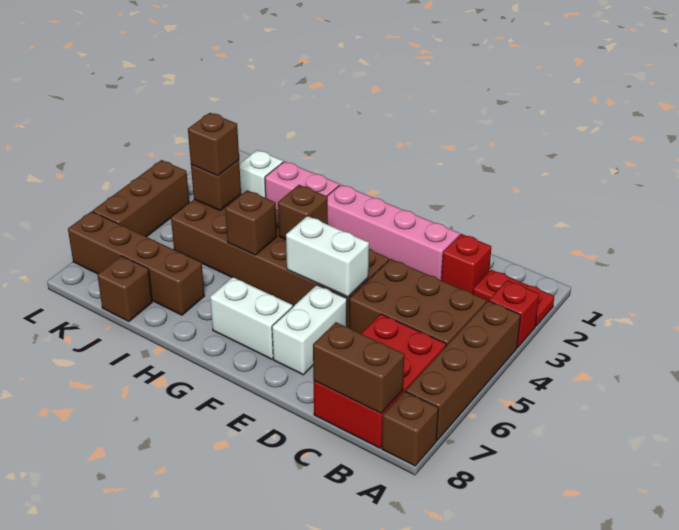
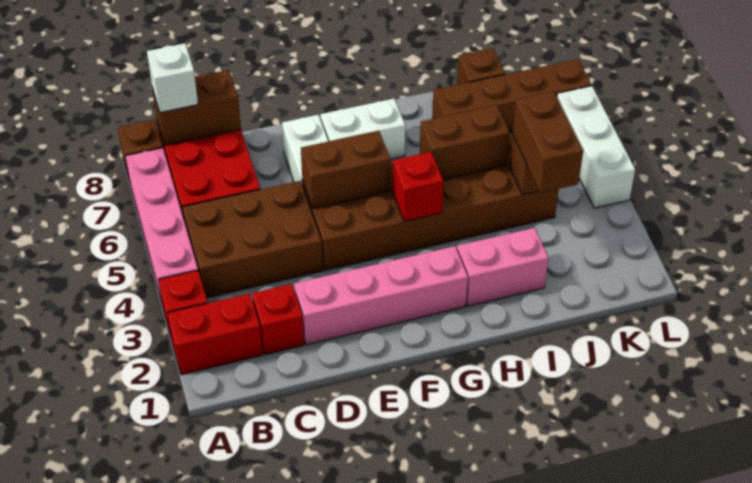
red 1x2 plate [473,270,554,326] -> red 1x2 brick [167,294,263,375]
brown 1x4 brick [406,301,521,440] -> pink 1x4 brick [125,148,198,303]
white 1x2 brick [286,216,369,297] -> brown 1x2 brick [301,131,390,209]
brown 1x1 brick [278,185,328,240] -> red 1x1 brick [393,152,443,221]
brown 1x1 brick [225,190,277,255] -> brown 1x2 brick [420,105,510,179]
white 1x1 brick [240,150,283,198] -> white 1x1 brick moved to [147,43,198,113]
brown 1x1 brick [188,113,239,176] -> brown 1x2 brick [512,91,583,193]
brown 1x3 brick [93,160,189,237] -> white 1x3 brick [557,86,635,208]

